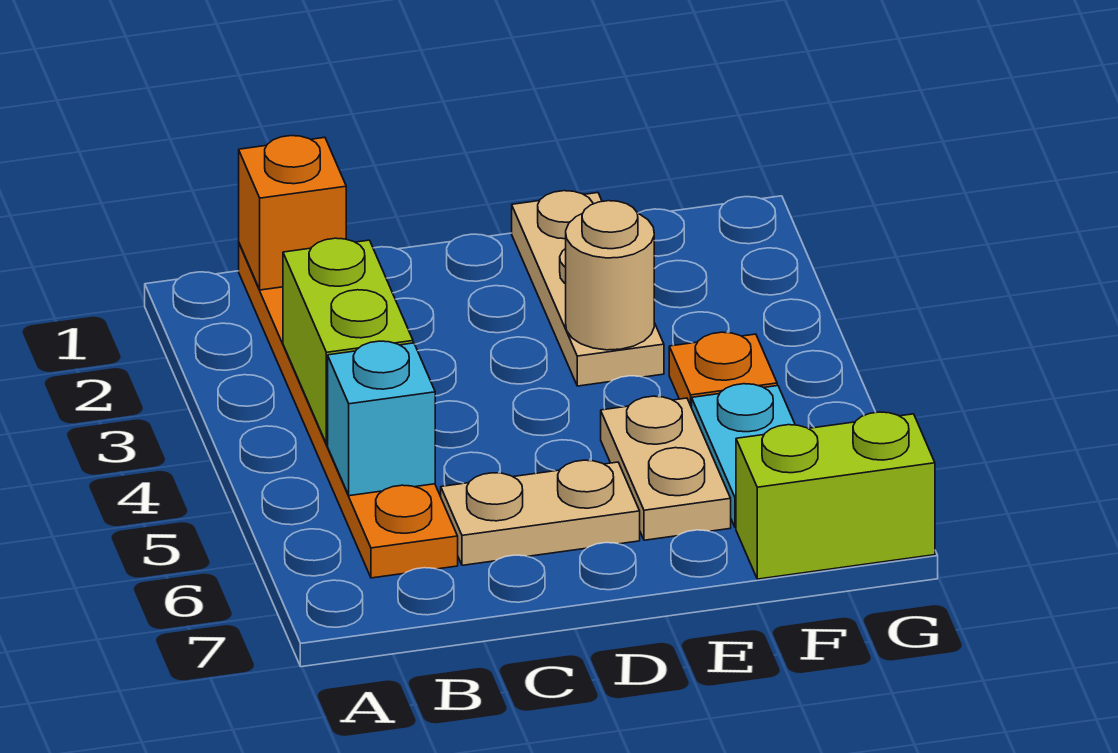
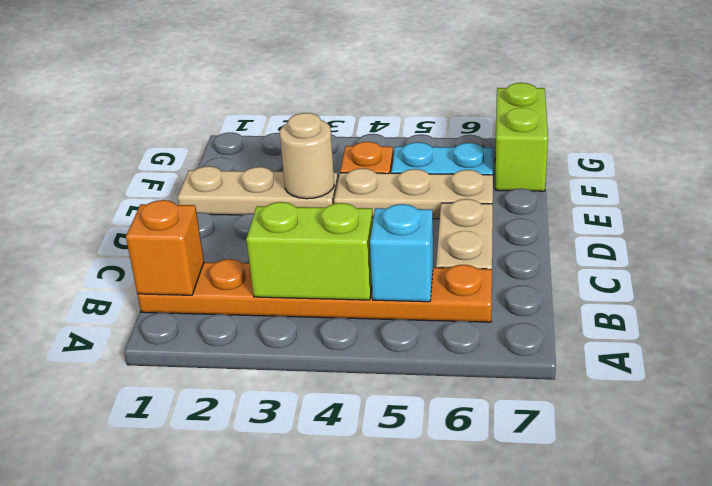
tan 1x2 plate [601,396,731,540] -> tan 1x3 plate [334,168,493,219]

